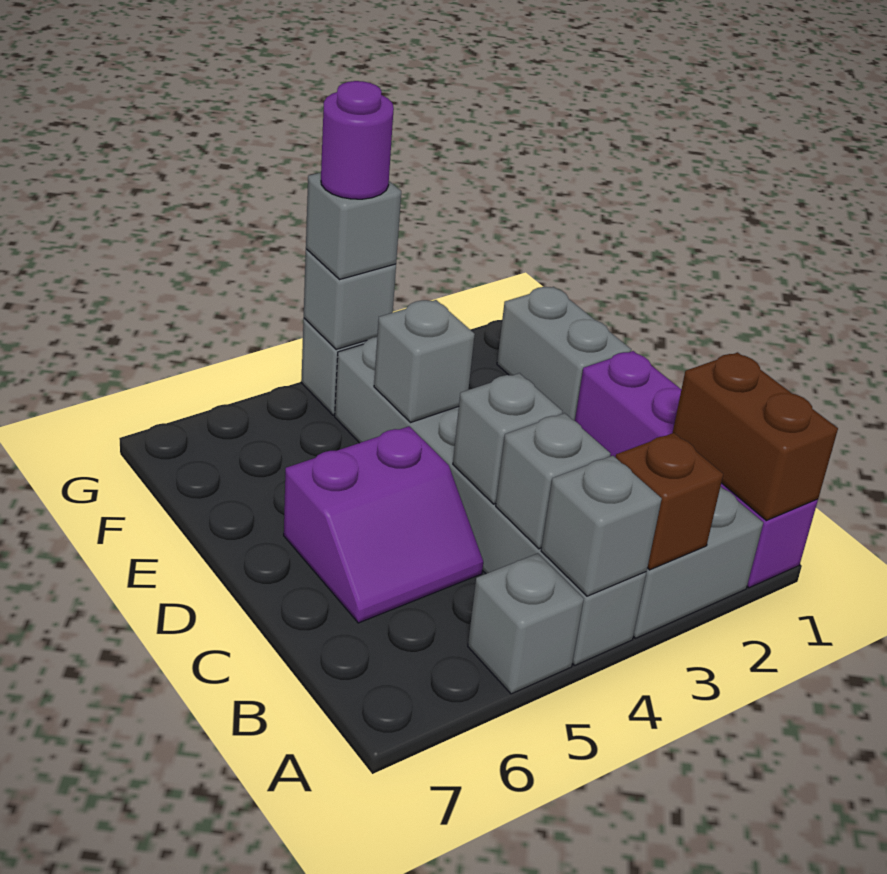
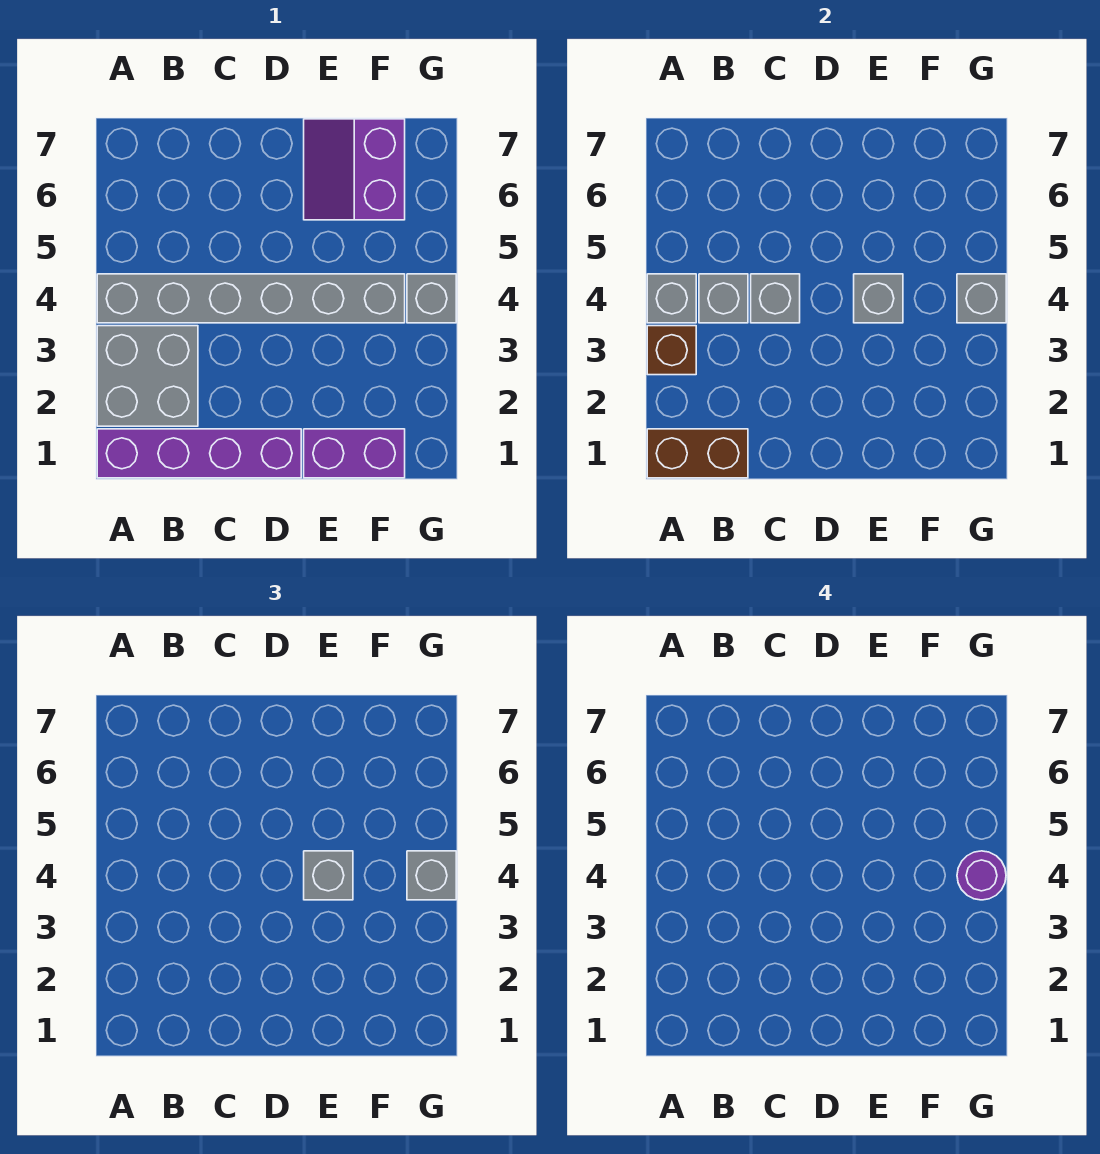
grey 1x1 brick [468,553,584,694] -> grey 1x1 brick moved to [304,851,353,900]
purple 2x2 slope [284,426,483,623] -> purple 2x2 slope moved to [304,119,405,220]
grey 1x2 brick [497,287,631,421] -> purple 1x2 brick [304,429,405,478]

